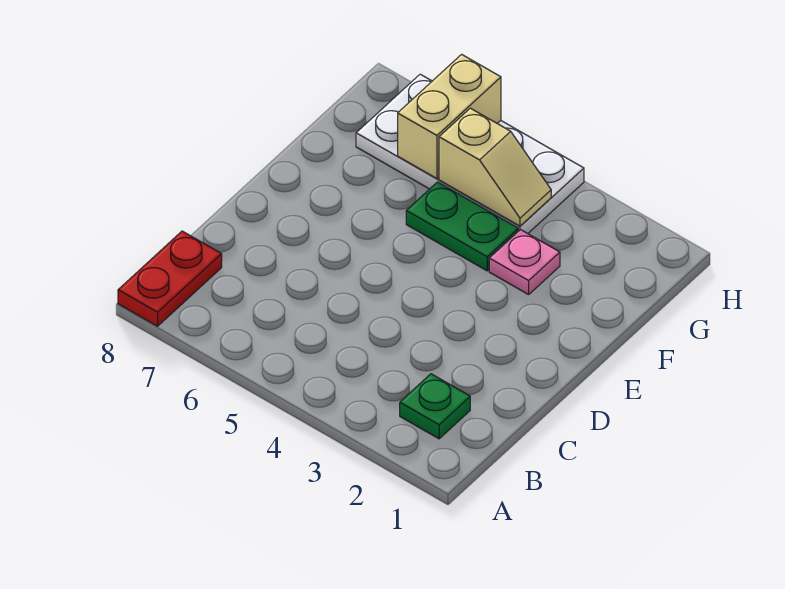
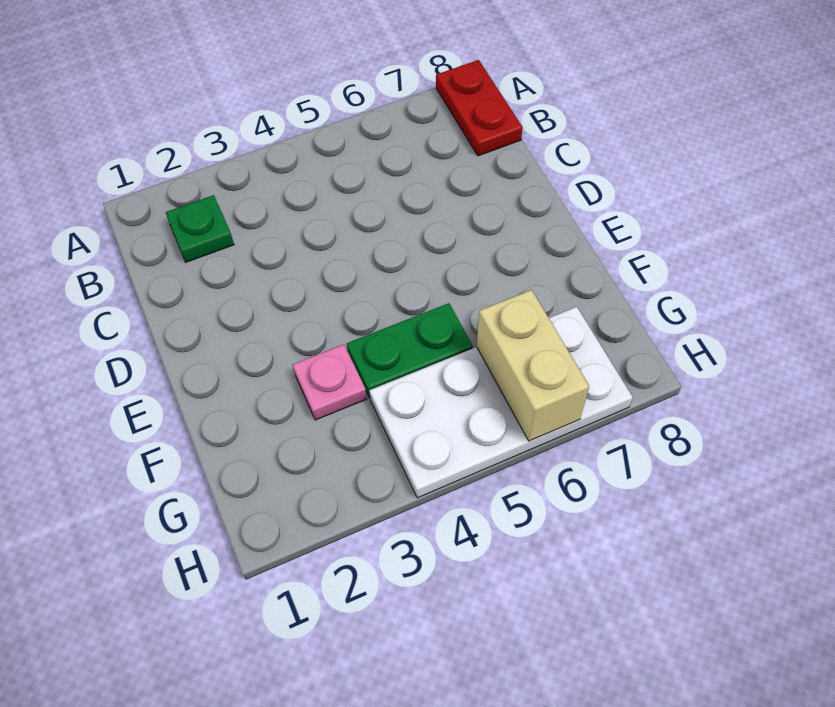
tan 1x2 slope [439,108,551,226] -> none

